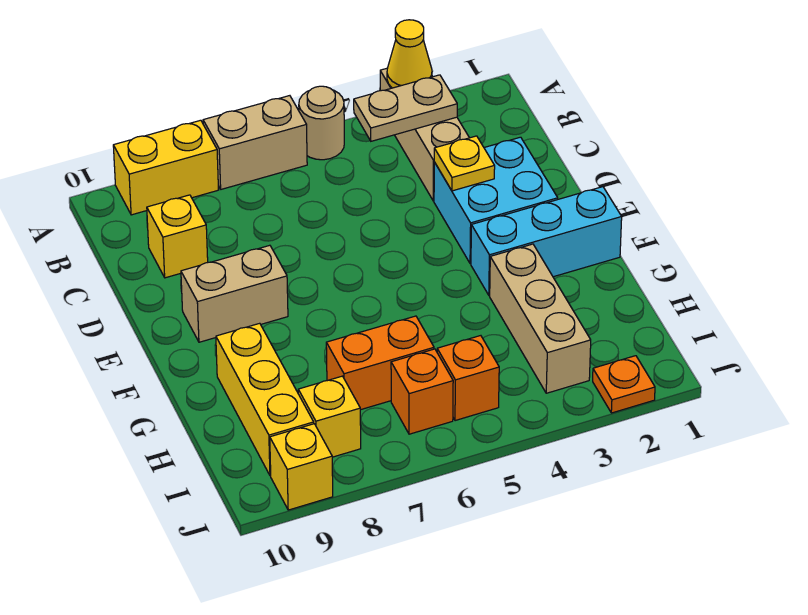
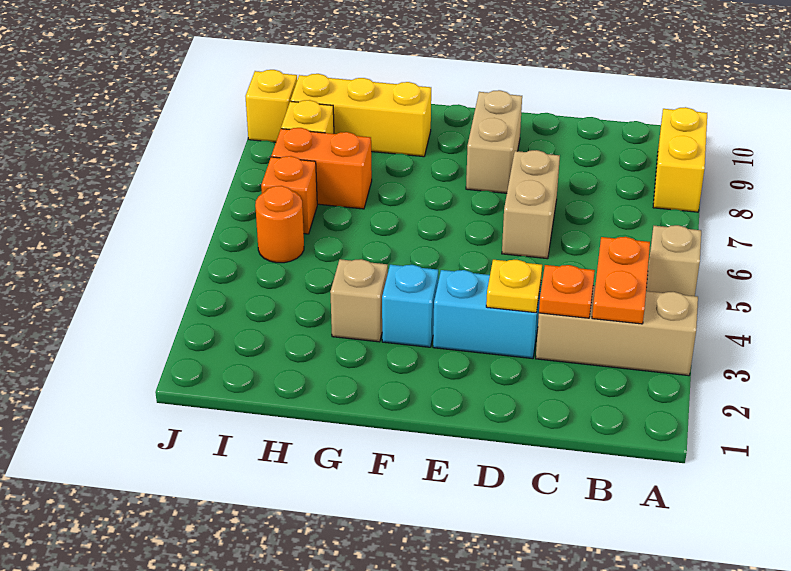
yellow 1x1 cone [387,20,432,88] -> none
tan 1x1 round brick [299,86,344,160] -> tan 1x1 brick [646,225,701,296]
tan 1x2 brick [203,96,307,189] -> tan 1x2 brick moved to [502,150,560,259]
tan 1x2 plate [354,75,457,141] -> orange 1x2 plate [592,237,650,324]
yellow 1x1 brick [147,195,208,278] -> none
cyan 2x2 brick [434,137,558,264] -> cyan 1x2 brick [433,270,541,359]
cyan 1x3 brick [471,187,622,295] -> cyan 1x1 brick [382,265,438,347]
tan 1x3 brick [490,244,591,393] -> tan 1x1 brick [330,259,388,342]
orange 1x2 brick [326,316,434,410] -> orange 1x2 brick turned to [271,128,372,209]
orange 1x1 brick [437,336,499,421] -> orange 1x1 round brick [255,186,304,263]
orange 1x1 plate [593,356,655,413] -> orange 1x1 plate moved to [539,265,595,318]

